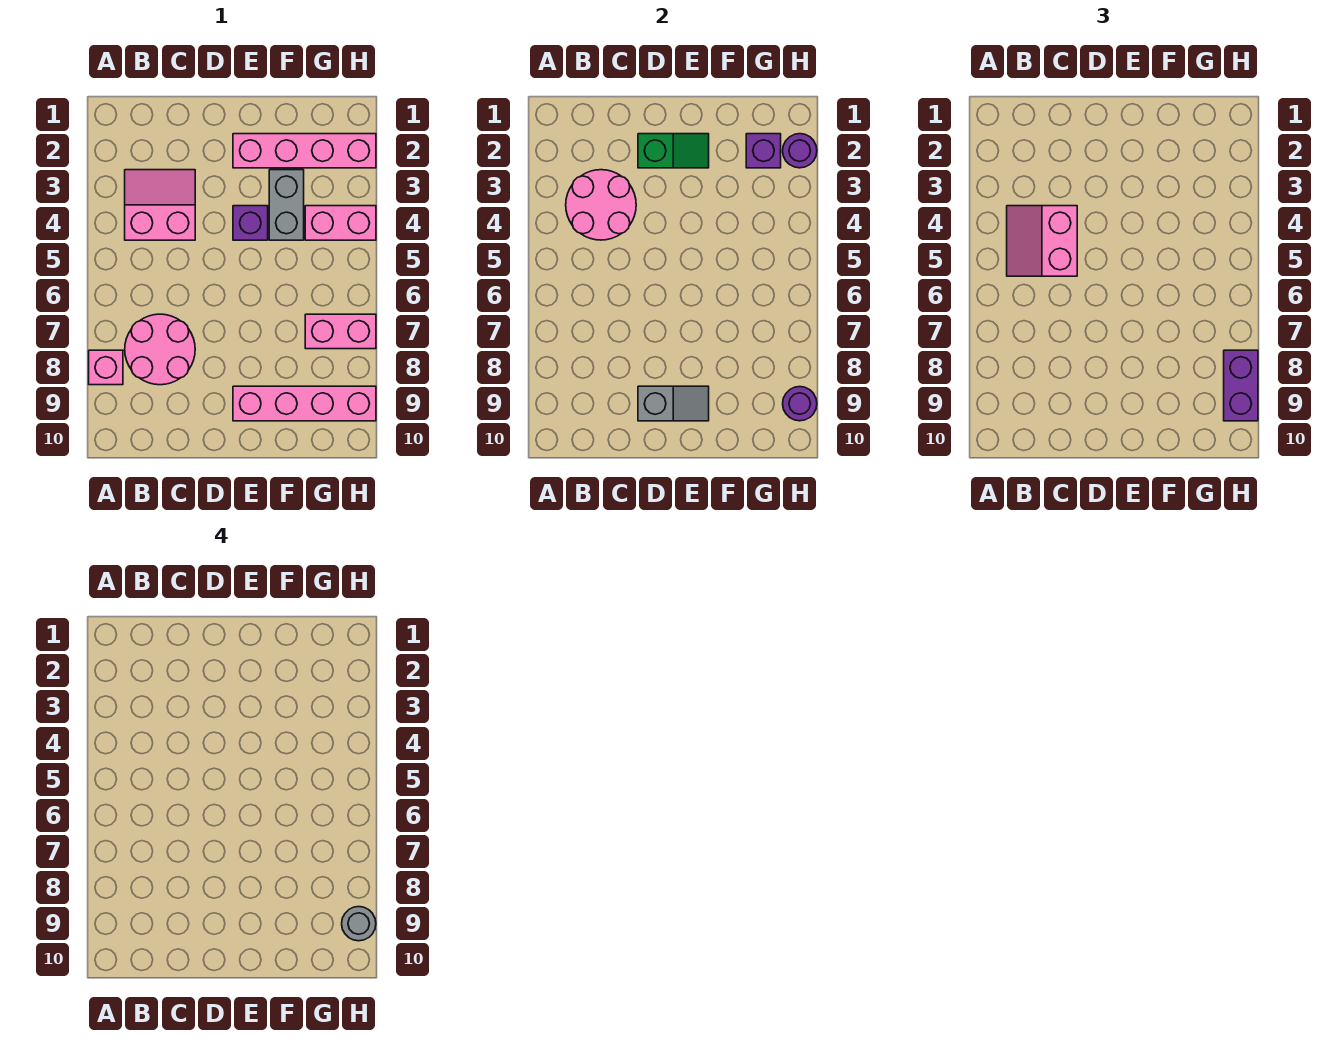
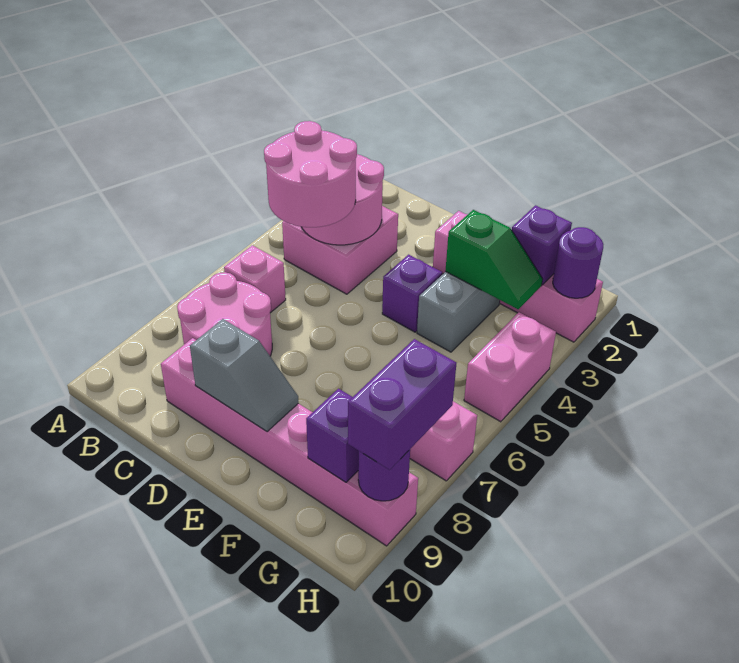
pink 1x1 brick [89,350,123,385] -> pink 1x1 brick moved to [224,245,286,313]
pink 2x2 slope [125,170,195,240] -> pink 2x2 brick [282,206,398,294]
pink 2x2 slope [1007,206,1077,276] -> pink 2x2 round brick [264,121,357,227]
green 1x2 slope [638,134,709,168] -> green 1x2 slope moved to [445,210,543,309]
pink 1x4 brick [233,386,376,421] -> pink 1x6 brick [161,338,418,546]
pink 1x2 brick [305,206,376,240] -> pink 1x2 brick turned to [464,312,556,422]
none -> purple 1x1 brick [306,388,359,482]
grey 1x1 round brick [342,907,376,941] -> none

